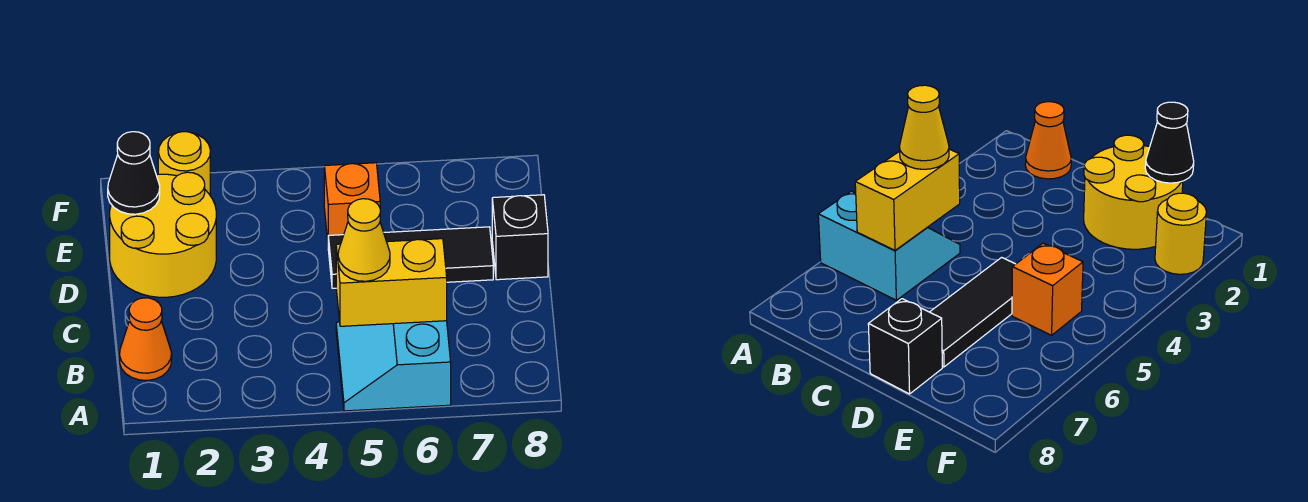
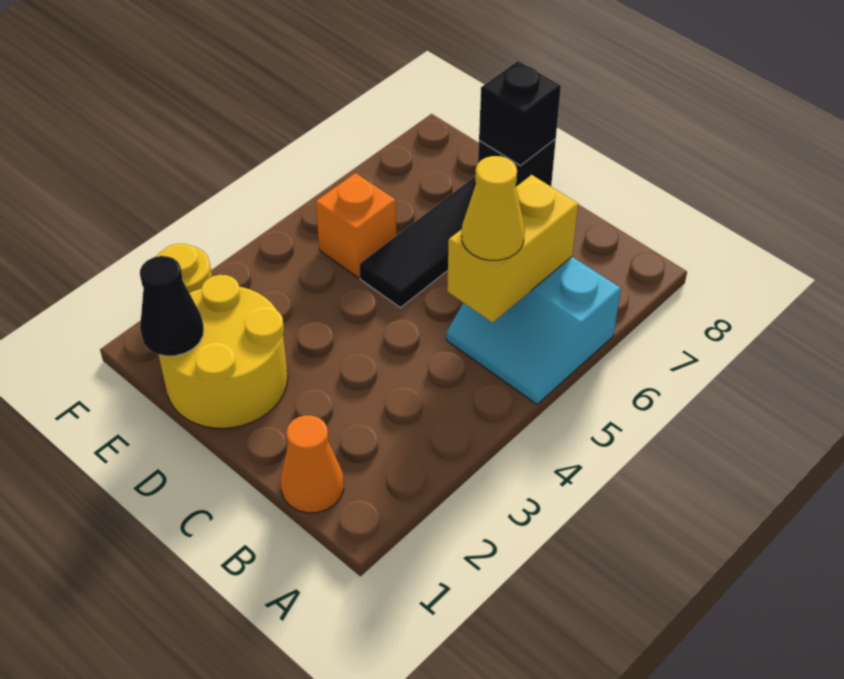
none -> black 1x1 brick [479,61,561,166]

